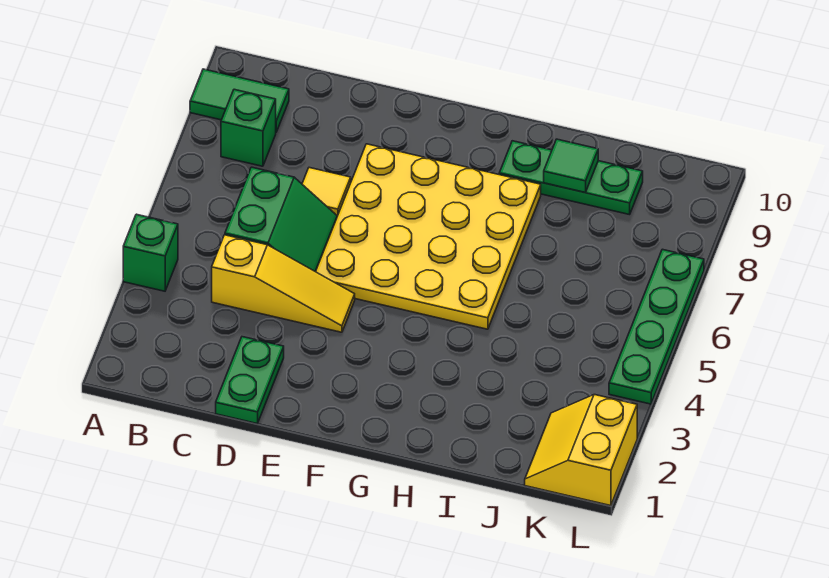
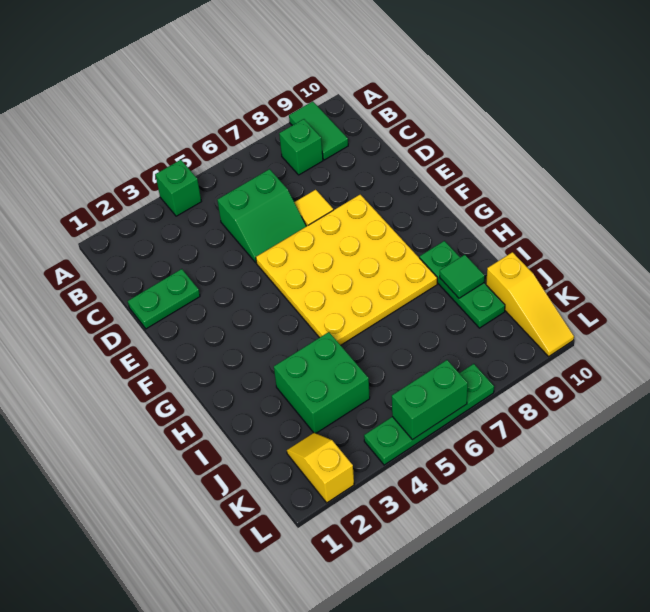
yellow 1x3 slope [212,235,355,332] -> yellow 1x3 slope moved to [486,252,574,356]
none -> green 2x2 brick [274,332,370,433]
yellow 2x2 slope [525,395,637,506] -> yellow 1x2 slope [287,433,354,503]
none -> green 1x2 brick [392,360,468,440]

